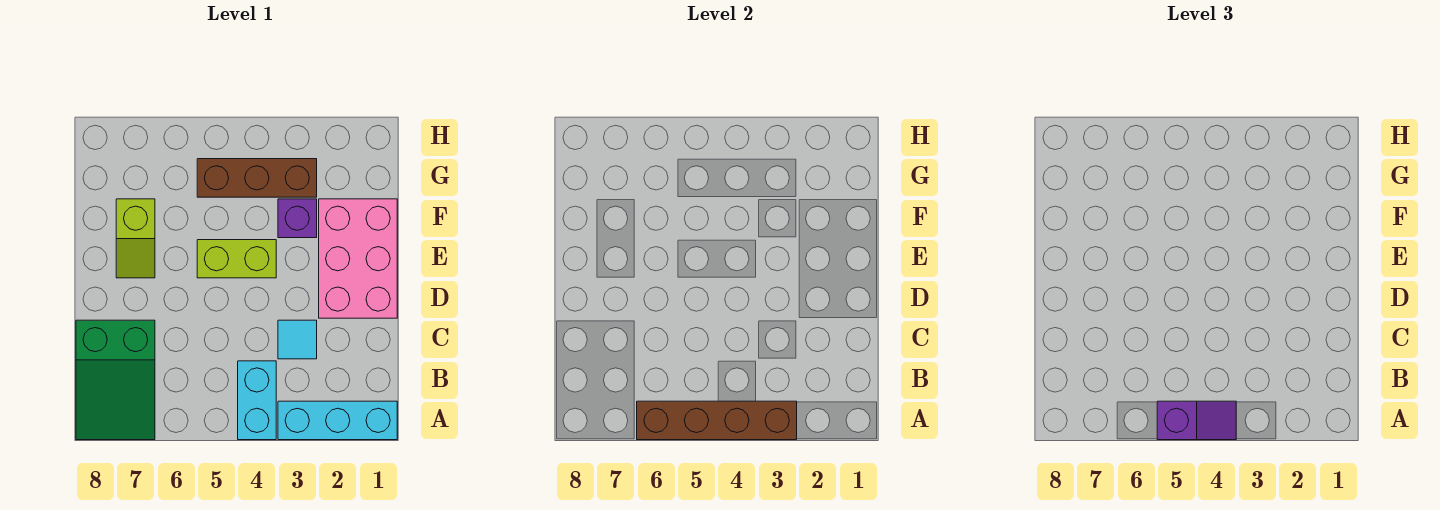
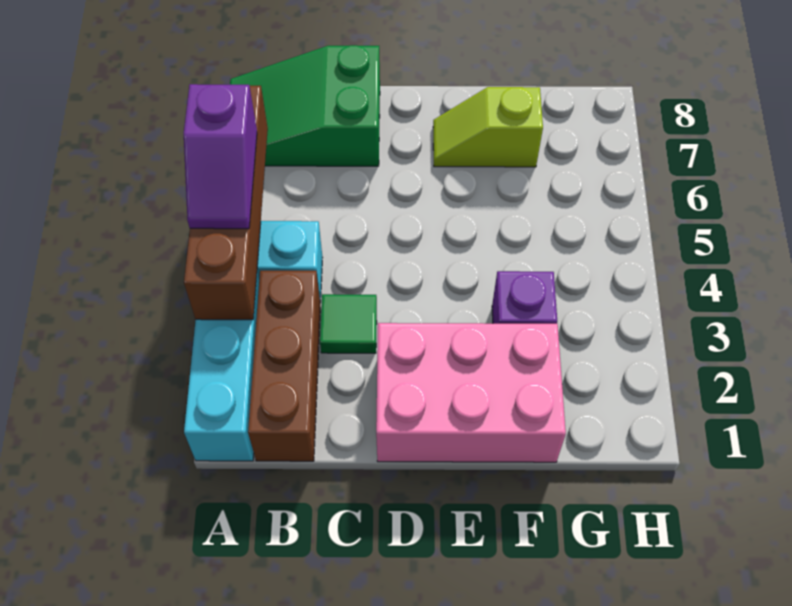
cyan 1x1 tile [278,320,317,359] -> green 1x1 tile [320,294,377,353]
lime 1x2 brick [197,240,276,278] -> none
brown 1x3 brick [197,159,317,197] -> brown 1x3 brick moved to [248,271,320,461]

